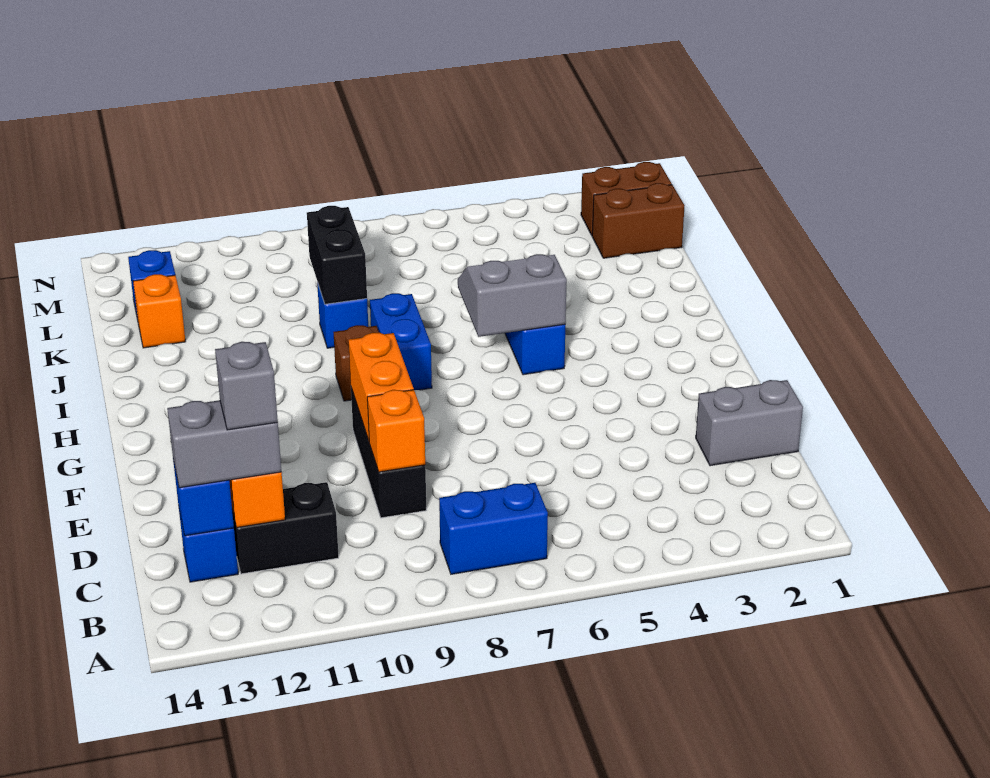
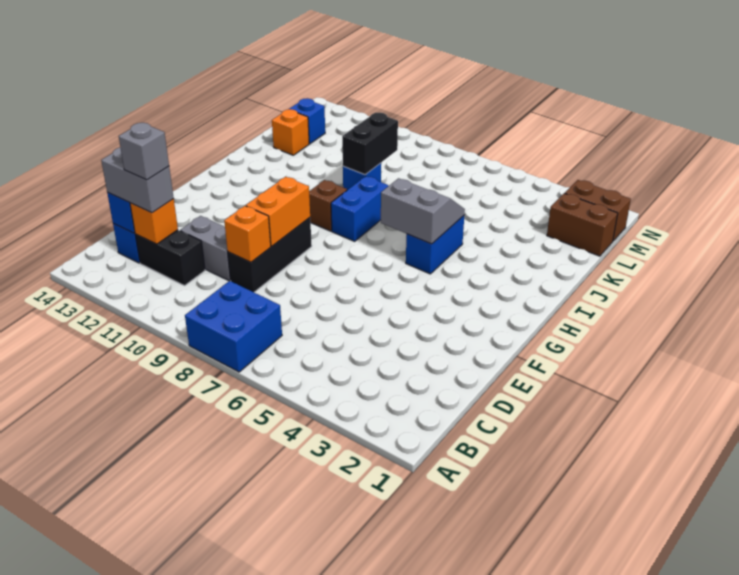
blue 1x2 brick [439,483,548,574] -> blue 2x2 brick [185,281,282,372]
grey 1x2 brick [696,380,803,466] -> grey 1x2 brick moved to [180,216,230,281]

